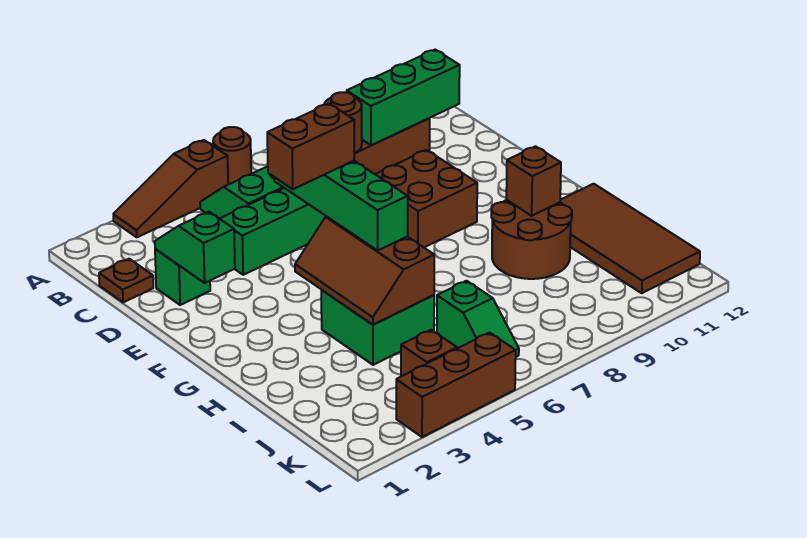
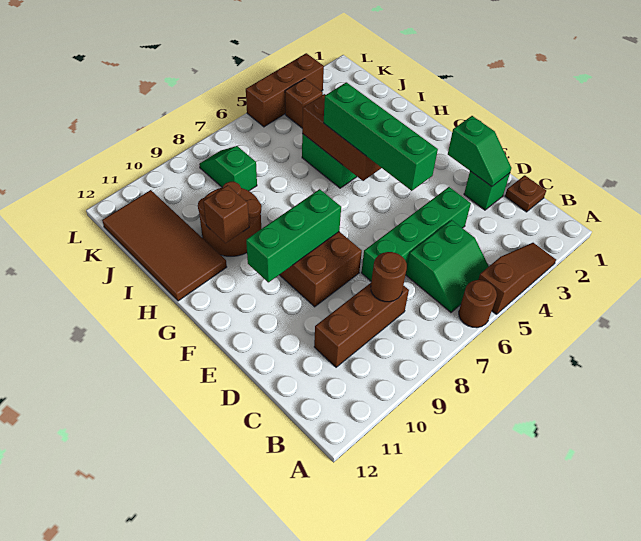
green 1x3 brick [347,50,460,145] -> green 1x3 brick moved to [246,189,341,282]
brown 1x2 brick [267,104,354,189] -> none
green 1x2 slope [437,281,519,357] -> green 1x2 slope moved to [199,146,257,191]

